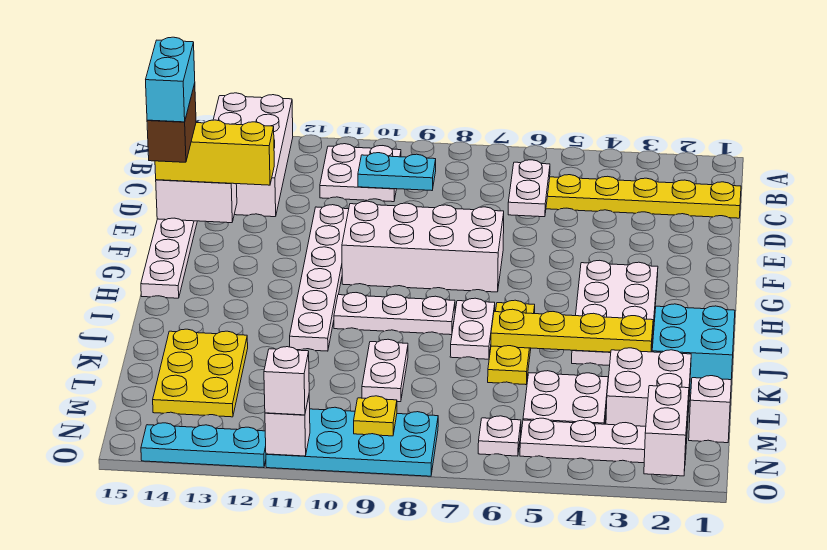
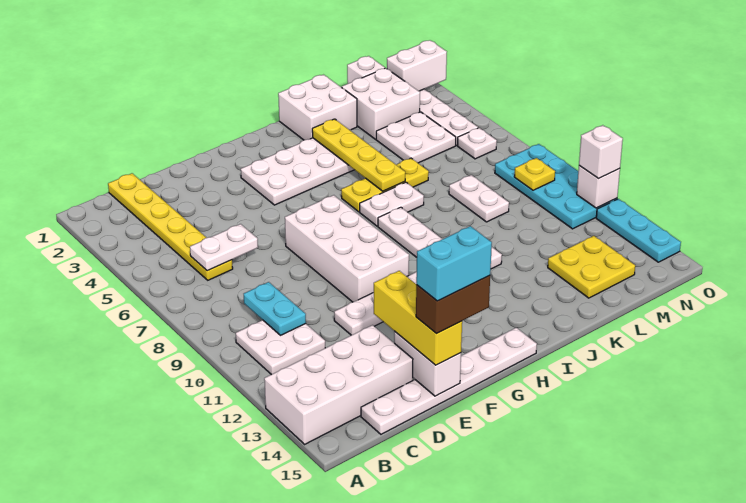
cyan 2x2 brick [652,304,735,393] -> white 2x2 brick [278,75,357,140]
white 1x2 plate [362,339,408,402] -> white 1x2 plate turned to [449,175,509,222]
yellow 2x3 plate [153,329,248,417] -> yellow 2x2 plate [548,236,635,298]

